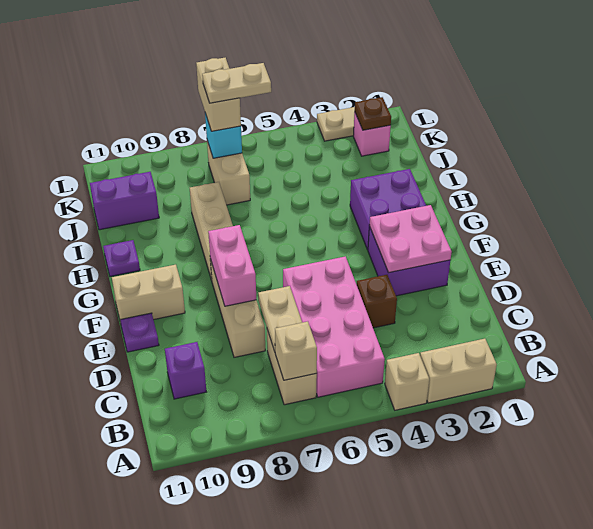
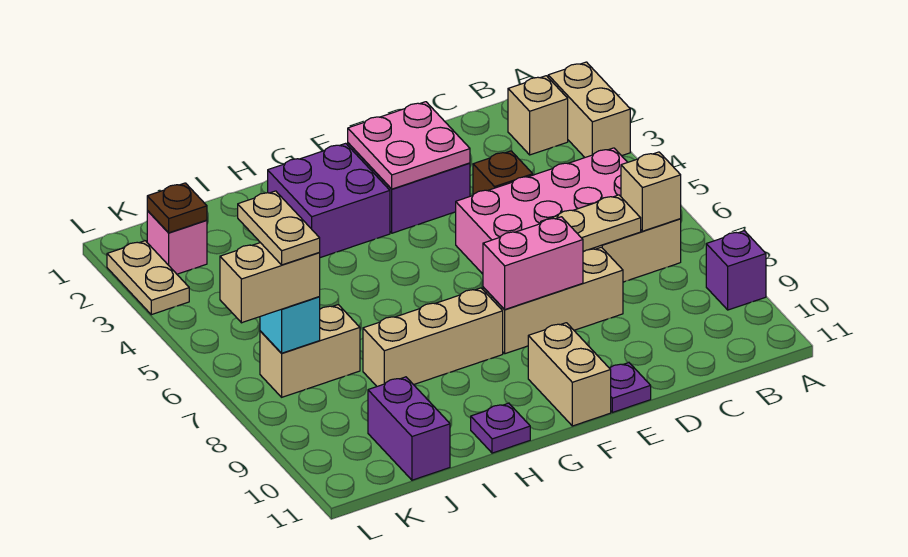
tan 1x1 brick [385,353,429,410] -> tan 1x1 brick moved to [508,76,568,155]
purple 1x1 brick [165,342,206,399] -> purple 1x1 brick moved to [706,231,766,310]

